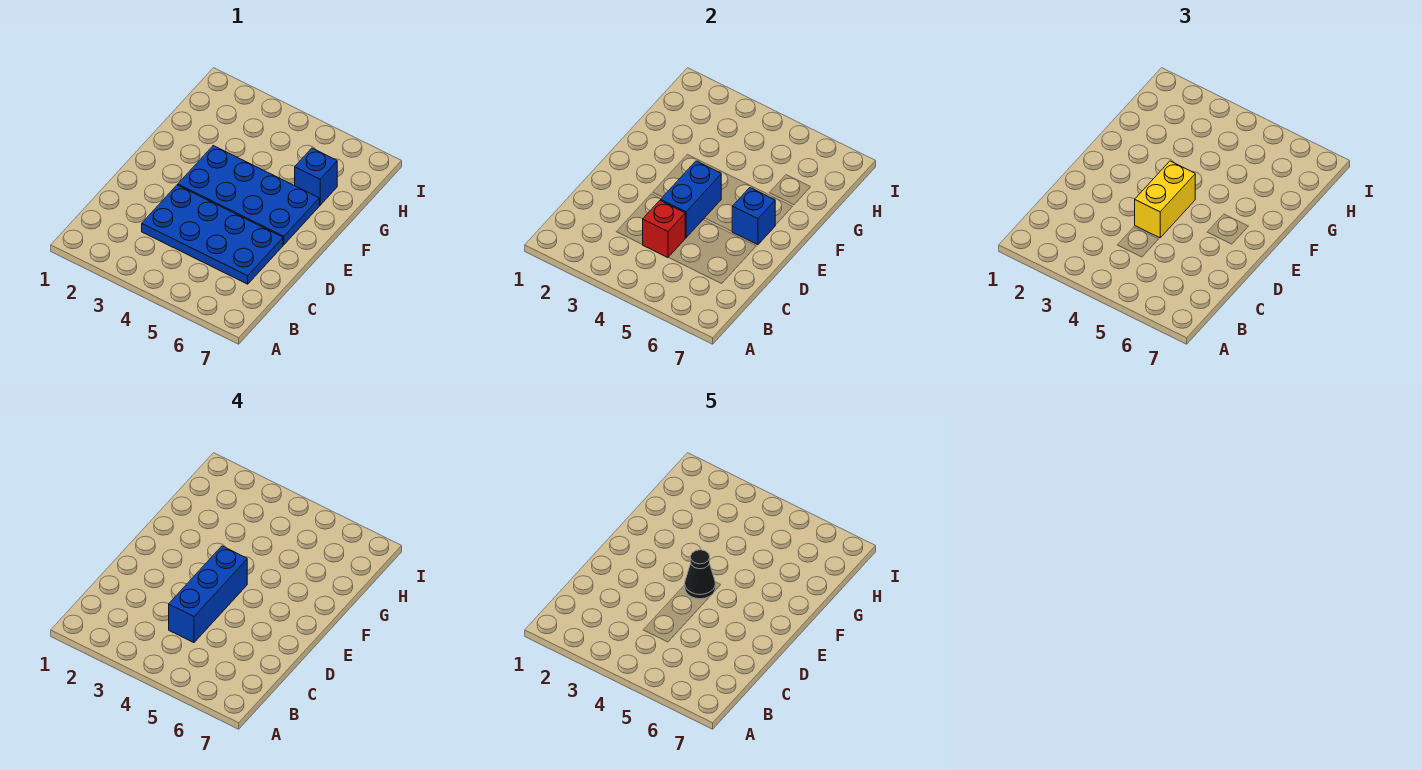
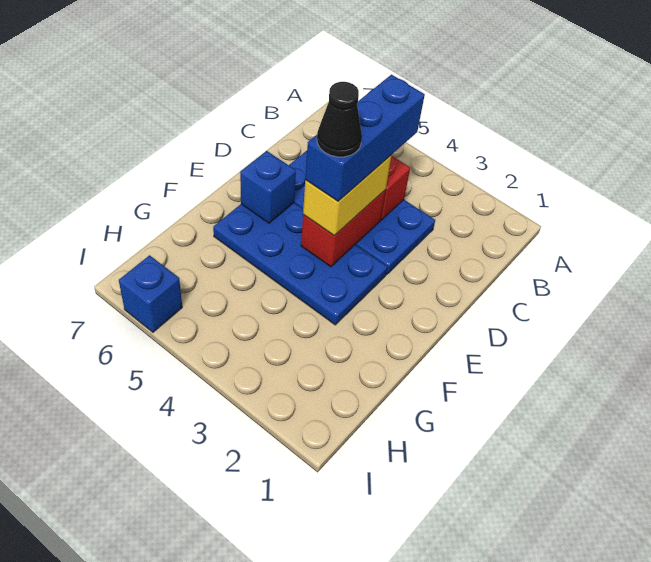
blue 1x2 brick [661,161,721,238] -> red 1x2 brick [301,190,386,267]
blue 1x1 brick [295,148,337,205] -> blue 1x1 brick moved to [119,255,182,332]

